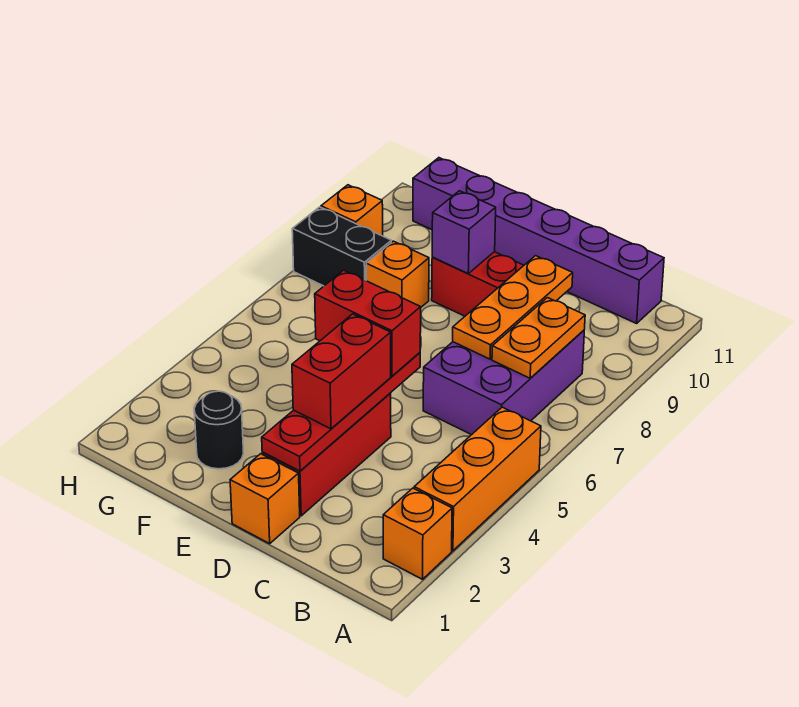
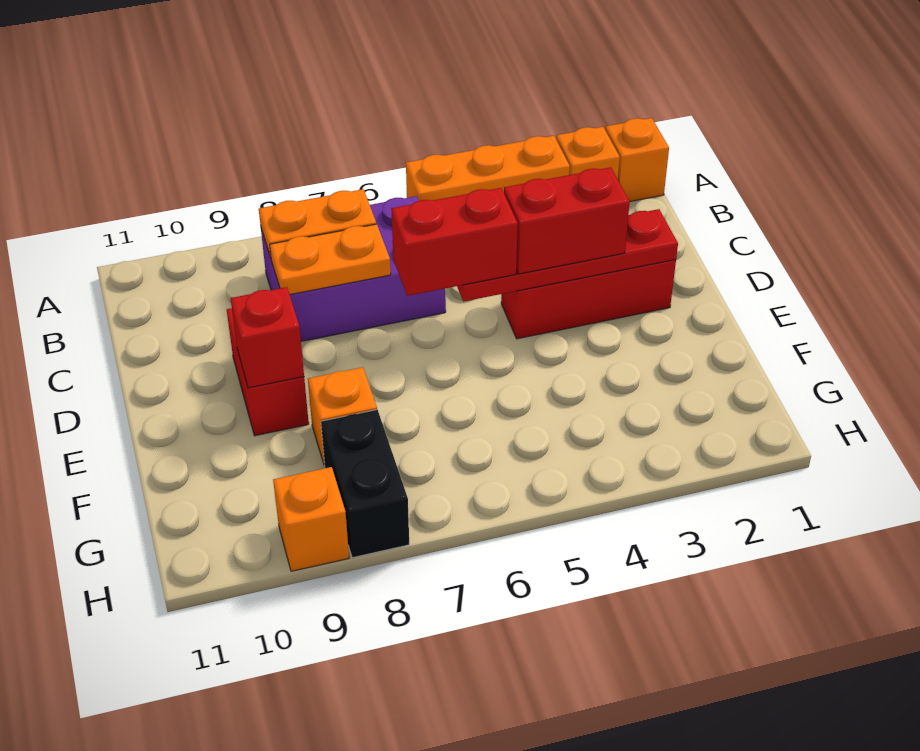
purple 1x6 brick [413,158,664,323] -> none
orange 1x3 plate [453,256,573,359] -> orange 1x2 plate [270,224,391,294]
orange 1x1 brick [230,454,300,544] -> orange 1x1 brick moved to [605,118,669,201]
red 1x2 brick [315,270,421,376] -> red 1x2 brick turned to [391,188,518,296]
purple 1x1 brick [432,191,496,274] -> red 1x1 brick [231,287,304,388]
black 1x1 round brick [194,391,244,469] -> none

